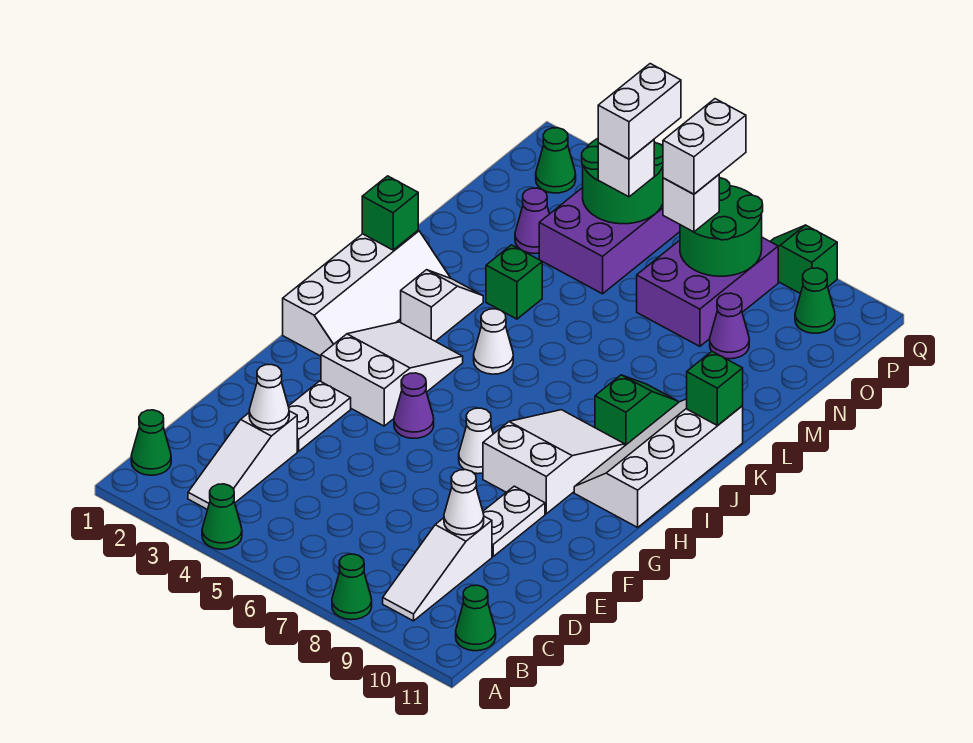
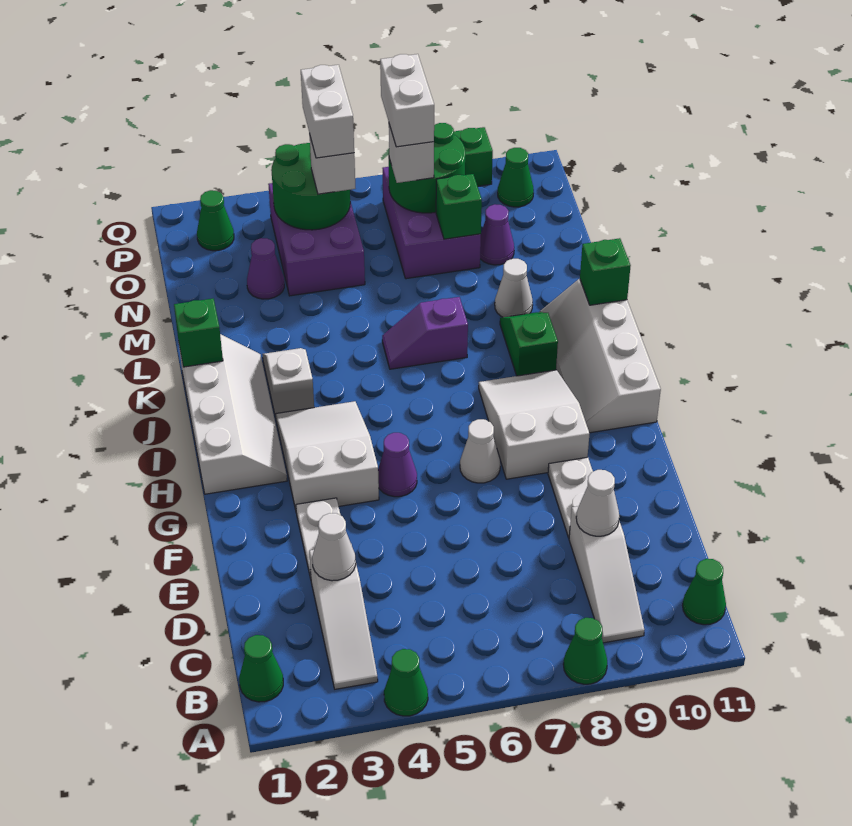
white 1x1 cone [474,309,513,374] -> white 1x1 cone moved to [495,259,533,317]
none -> purple 1x2 slope [382,297,468,369]
green 1x1 brick [486,245,542,319] -> green 1x1 brick moved to [436,174,482,239]

